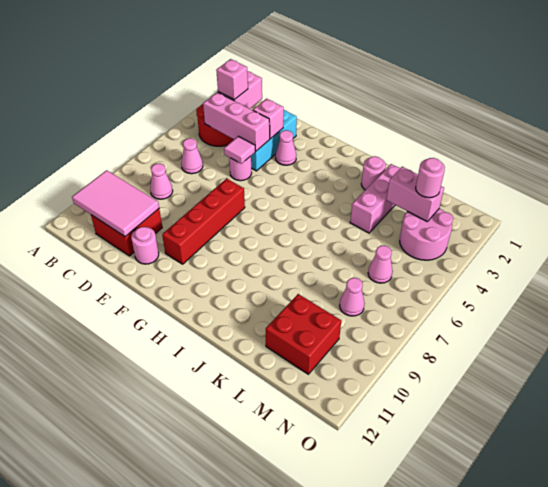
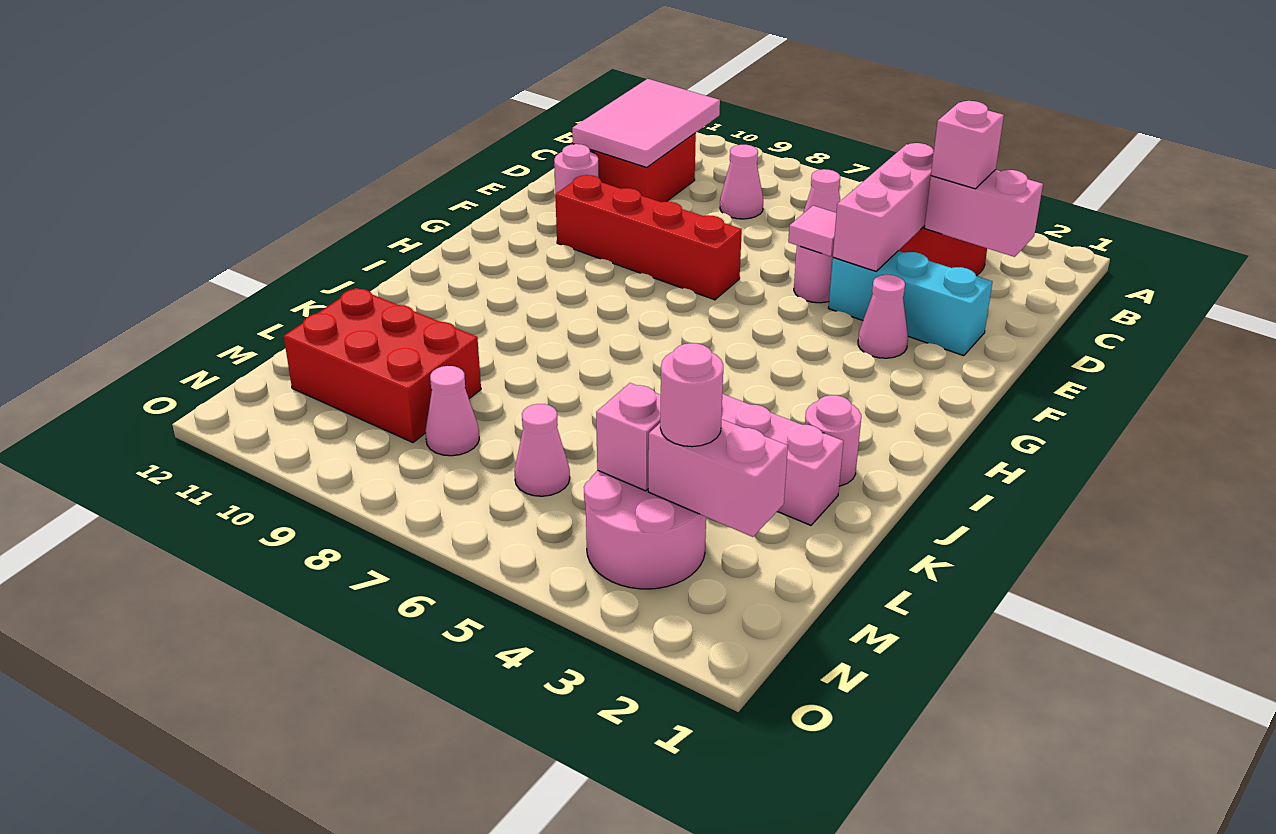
pink 1x1 brick [253,99,284,139] -> pink 1x1 brick moved to [596,383,661,491]
pink 1x2 brick [386,167,444,222] -> pink 1x2 brick turned to [648,419,788,537]
red 2x2 brick [266,294,341,374] -> red 2x3 brick [284,288,481,442]

